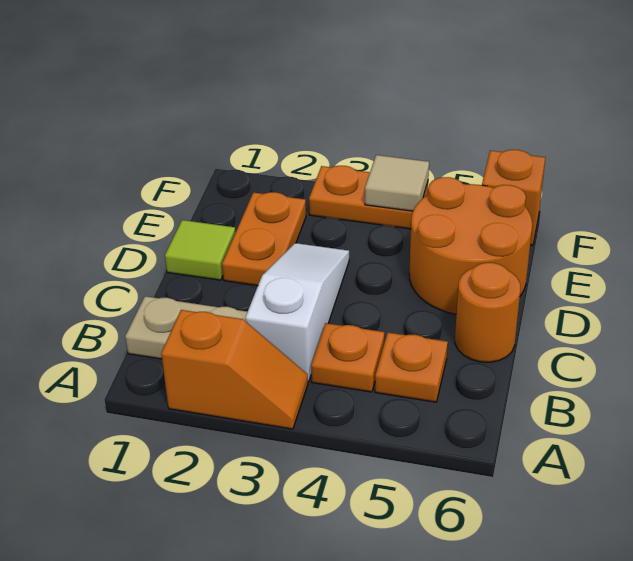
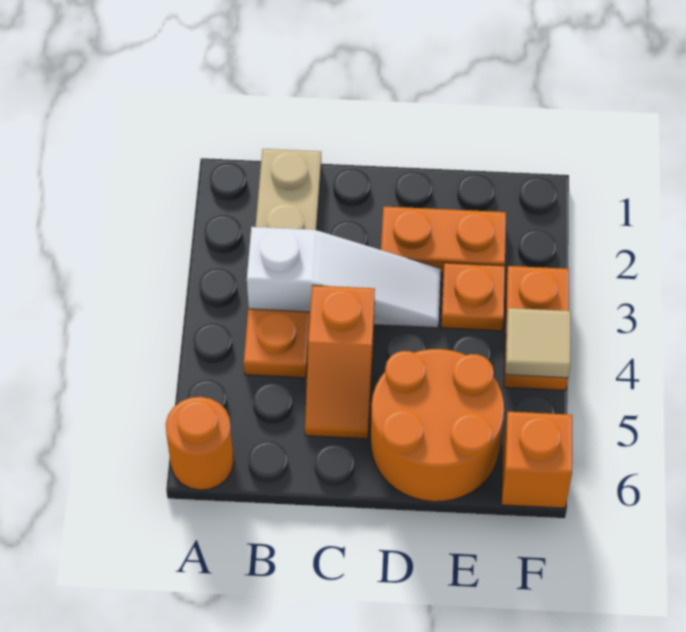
orange 1x2 slope [161,310,308,429] -> orange 1x2 slope moved to [305,285,375,439]
orange 1x1 plate [375,333,448,402] -> orange 1x1 plate moved to [441,263,505,331]
orange 1x1 round brick [455,263,520,362] -> orange 1x1 round brick moved to [166,397,234,490]
lime 1x1 tile [165,220,235,280] -> none

